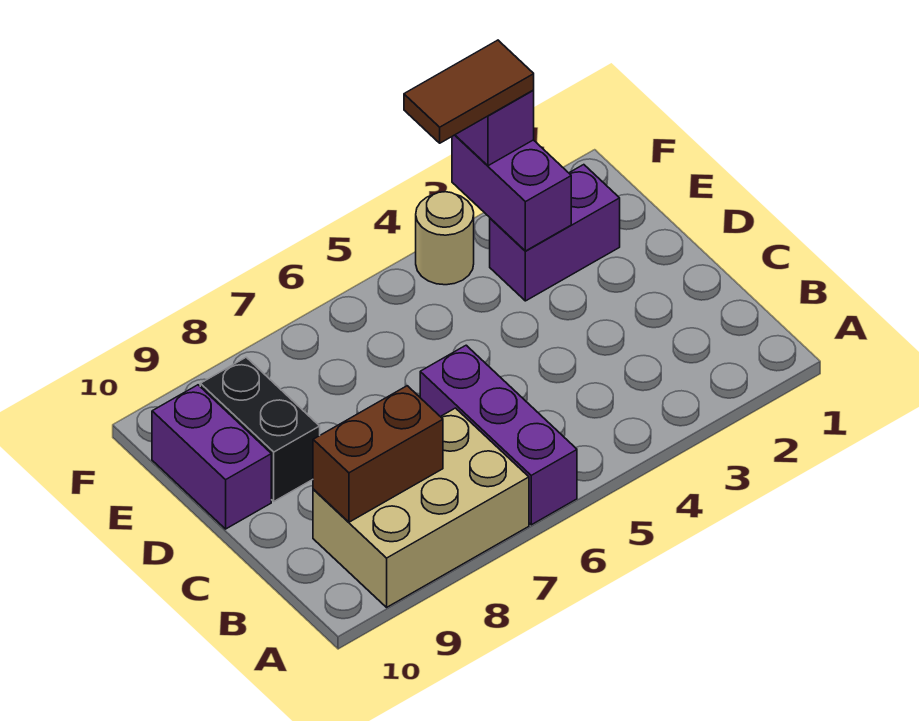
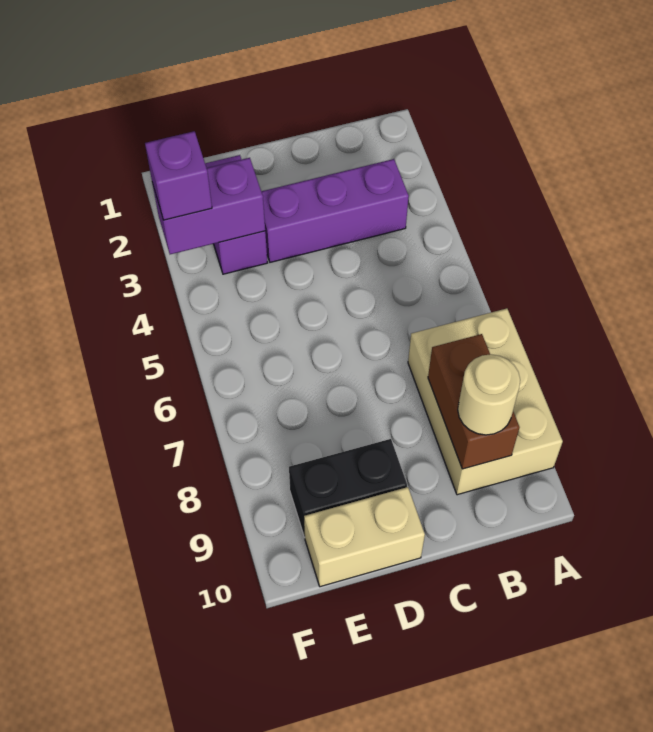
purple 1x3 brick [420,345,577,525] -> purple 1x3 brick moved to [261,159,409,262]
purple 1x2 brick [152,385,271,529] -> tan 1x2 brick [304,487,425,587]
brown 1x2 tile [404,40,534,143] -> none
tan 1x1 round brick [416,192,474,285] -> tan 1x1 round brick moved to [458,354,520,435]

